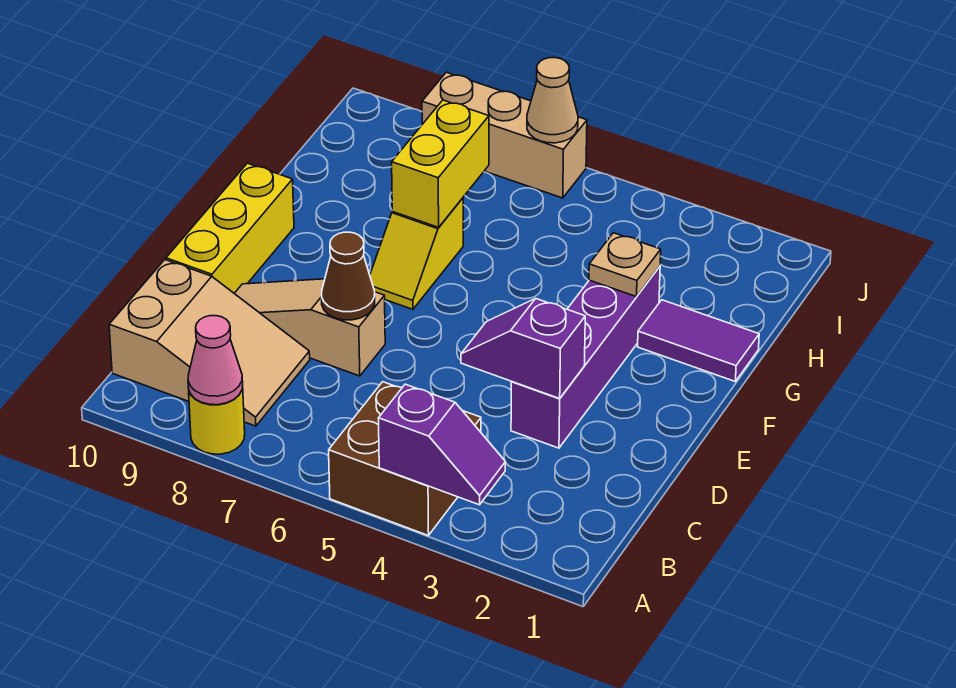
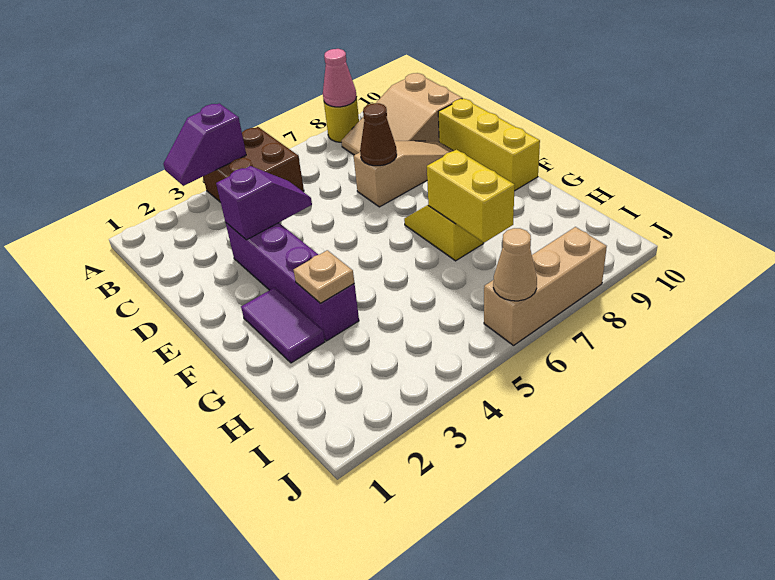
purple 1x2 tile [638,300,759,381] -> purple 1x2 tile turned to [241,288,325,363]

